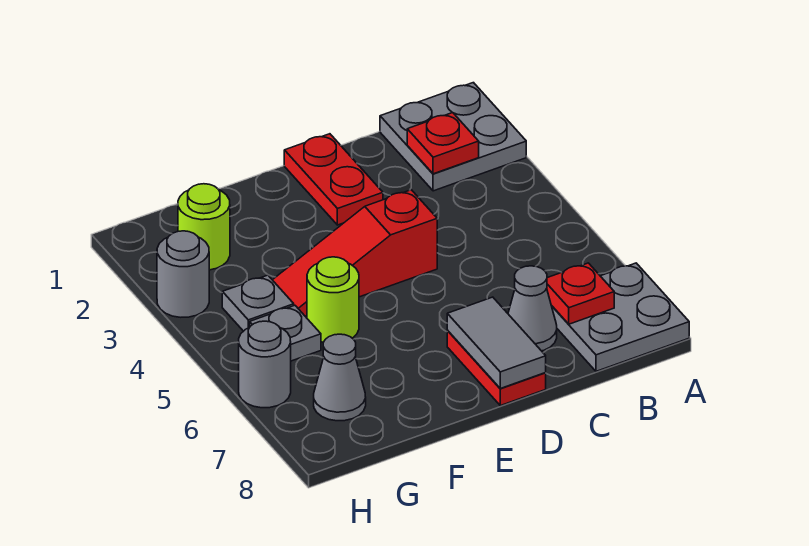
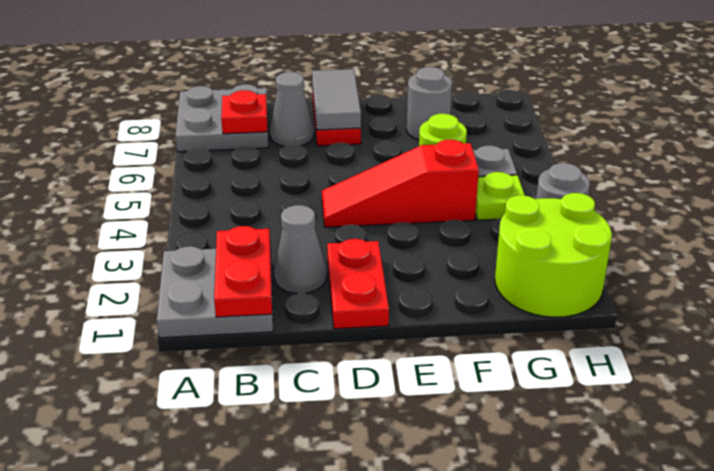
red 1x1 plate [407,113,479,174] -> red 1x2 plate [214,226,272,317]
red 1x3 slope [273,190,437,316] -> red 1x3 slope turned to [322,140,479,227]
lime 1x1 round brick [178,184,230,270] -> lime 2x2 round brick [495,193,612,317]
grey 1x1 plate [222,275,294,331] -> lime 1x1 plate [475,172,525,220]
grey 1x1 cone [314,334,366,421] -> grey 1x1 cone moved to [274,205,326,294]
grey 1x1 round brick [239,321,291,408] -> grey 1x1 round brick moved to [407,67,452,140]

